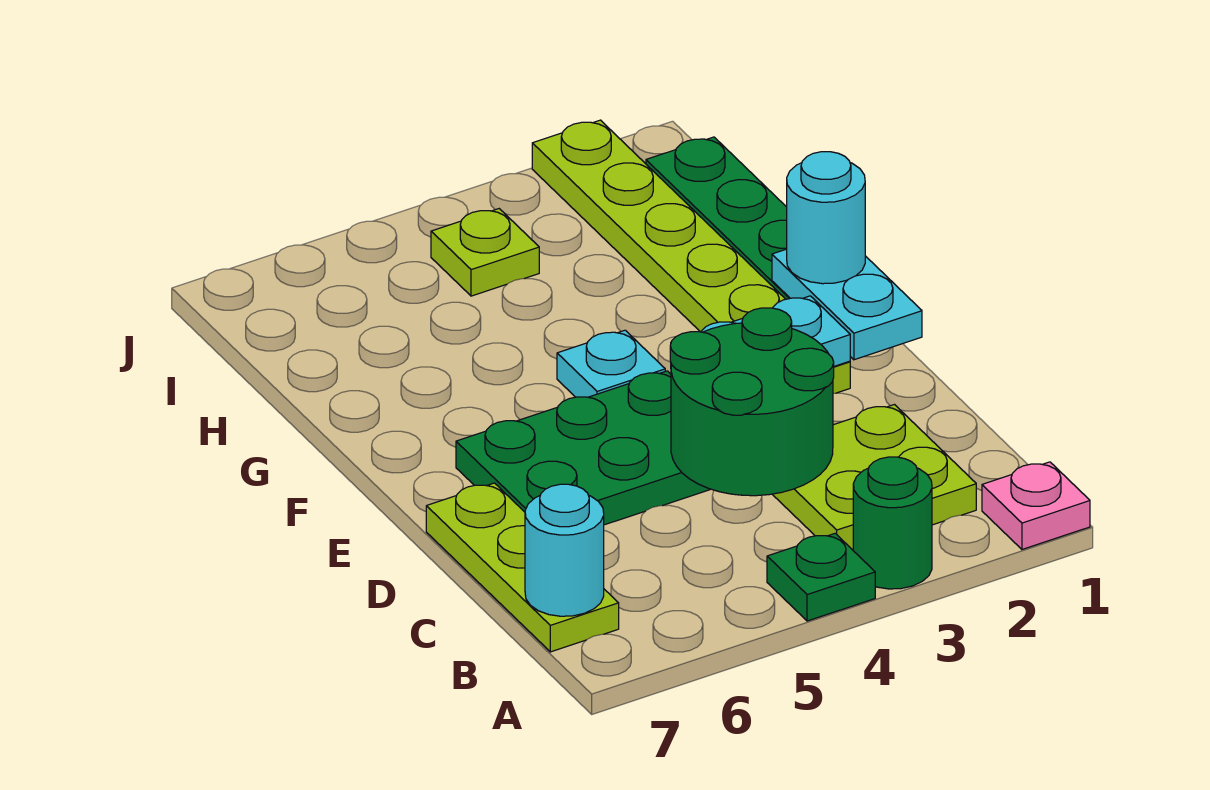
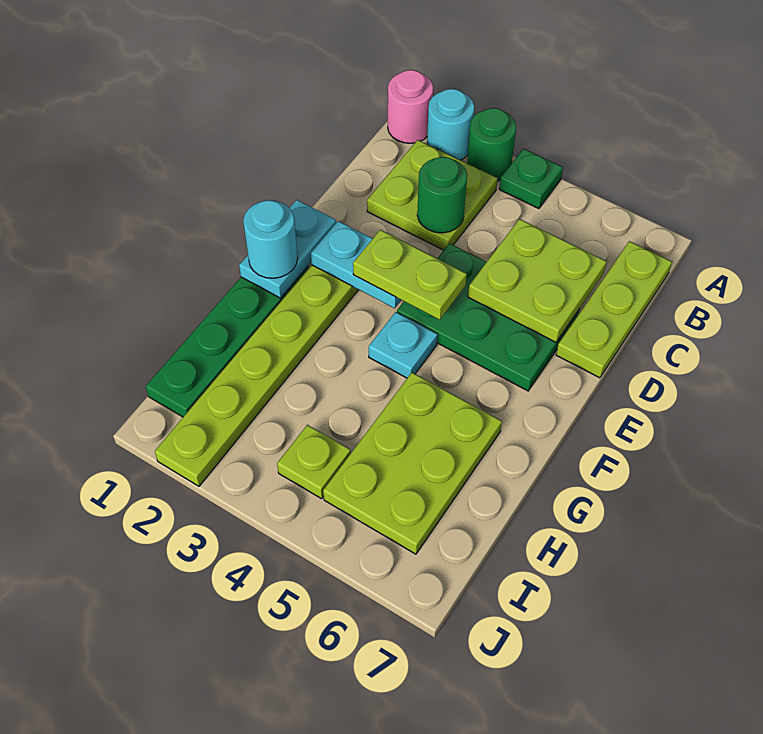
pink 1x1 plate [982,462,1090,549] -> pink 1x1 round brick [388,70,433,143]
cyan 1x1 round brick [525,484,604,616] -> cyan 1x1 round brick moved to [427,89,474,160]
green 2x2 round brick [670,308,834,496] -> green 1x1 round brick [417,157,467,233]
none -> lime 2x2 plate [468,219,607,342]
none -> lime 1x2 plate [353,230,467,320]
none -> lime 2x3 plate [323,373,502,554]

